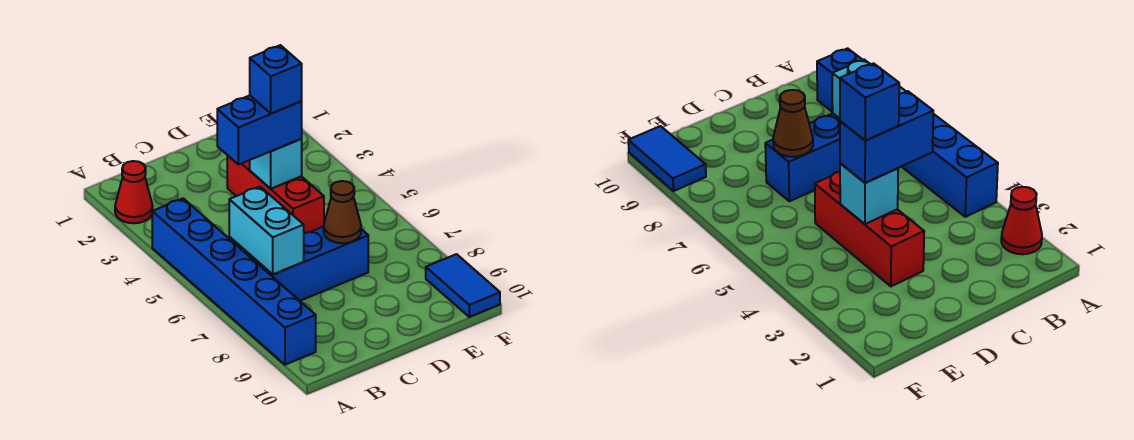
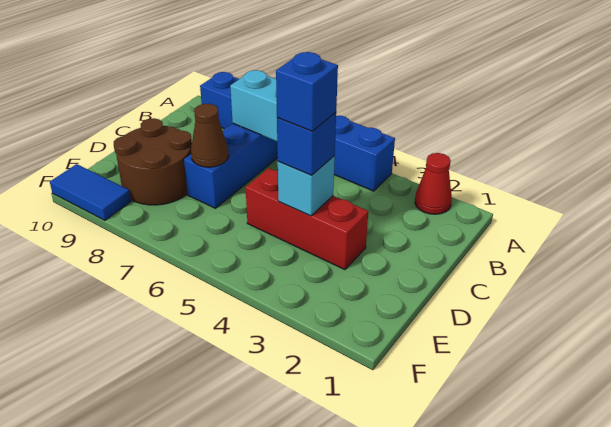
blue 1x2 brick [217,96,302,165] -> blue 1x1 brick [277,112,336,175]
none -> brown 2x2 round brick [114,118,192,205]

